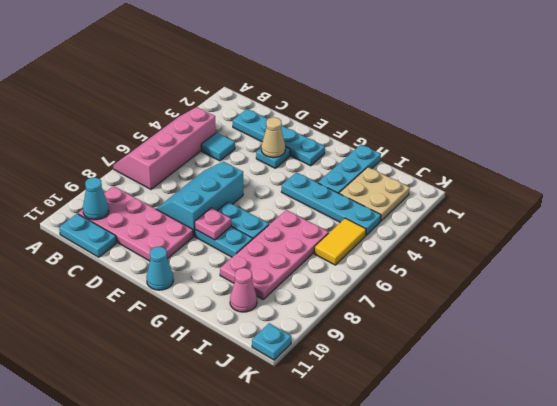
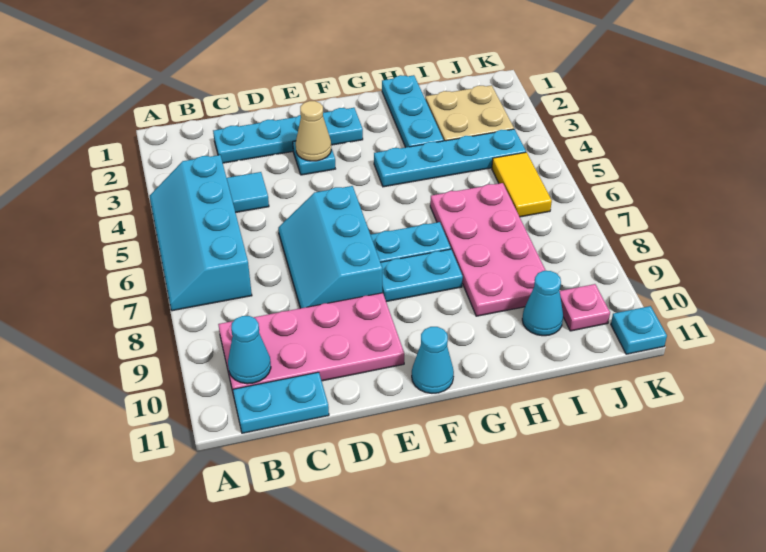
pink 2x4 slope [113,107,216,189] -> cyan 2x4 slope [150,155,252,311]
pink 1x1 plate [195,208,231,240] -> pink 1x1 plate moved to [560,284,610,331]
pink 1x1 cone [230,268,257,312] -> cyan 1x1 cone [522,271,563,336]

